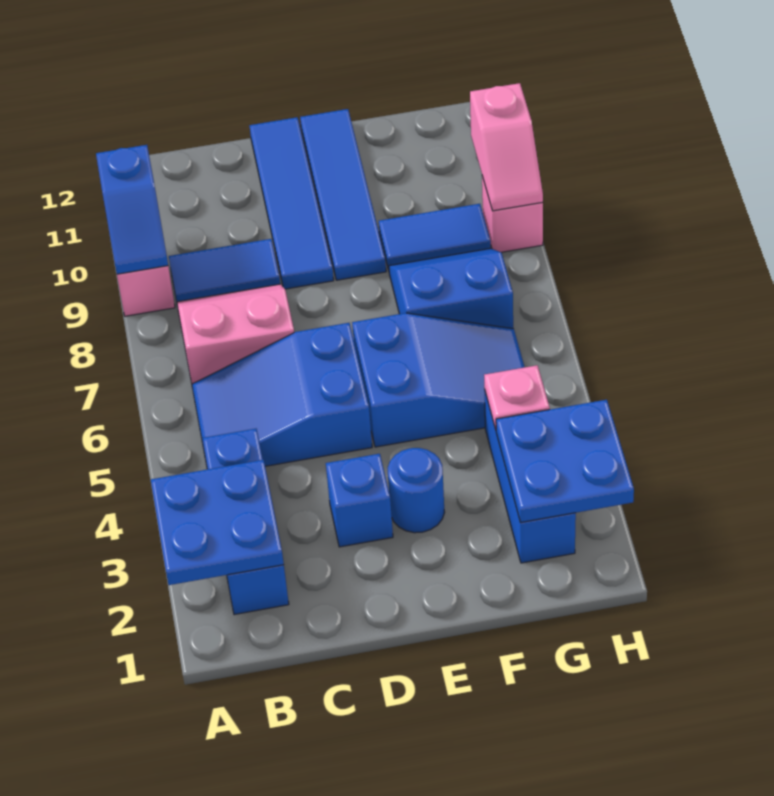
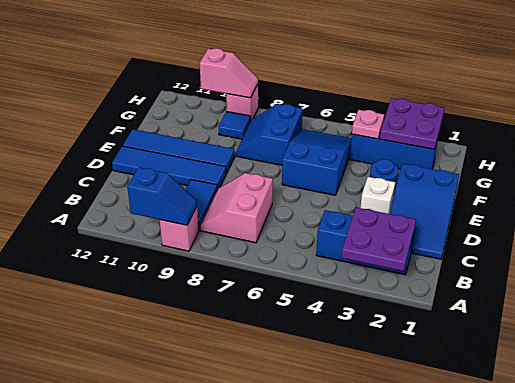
blue 2x2 plate [151,460,284,585] -> purple 2x2 plate [341,207,416,271]
blue 2x3 slope [192,323,372,466] -> blue 2x3 slope moved to [390,164,459,259]
blue 1x1 brick [326,454,393,547] -> white 1x1 brick [360,177,395,214]
blue 1x2 tile [379,204,491,270] -> blue 1x1 tile [219,112,251,139]
blue 2x2 plate [496,400,634,523] -> purple 2x2 plate [380,98,444,149]

